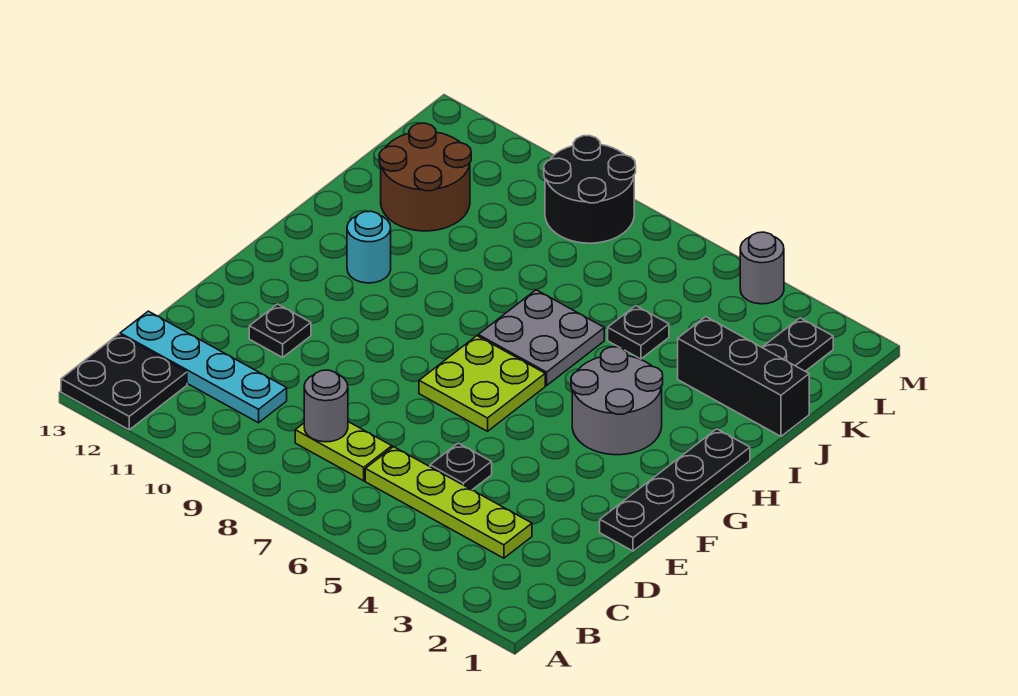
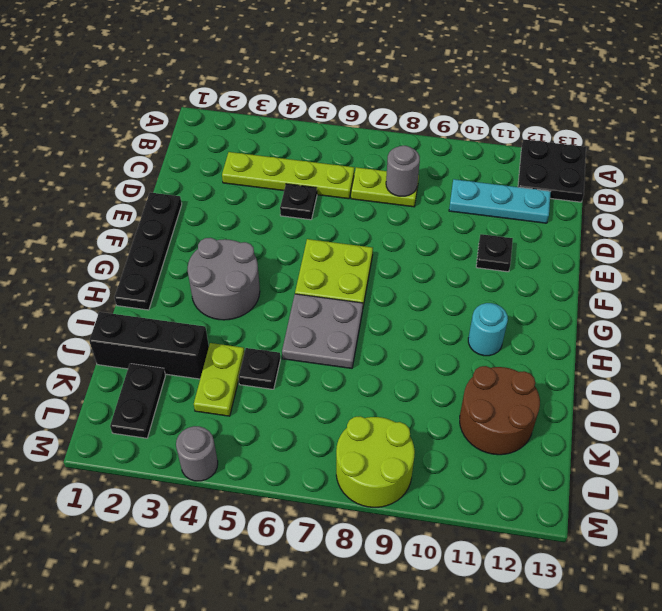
cyan 1x4 plate [120,311,287,423] -> cyan 1x3 plate [449,179,551,223]
none -> lime 1x2 plate [194,343,244,416]
black 2x2 round brick [544,136,636,243] -> lime 2x2 round brick [336,416,415,507]

